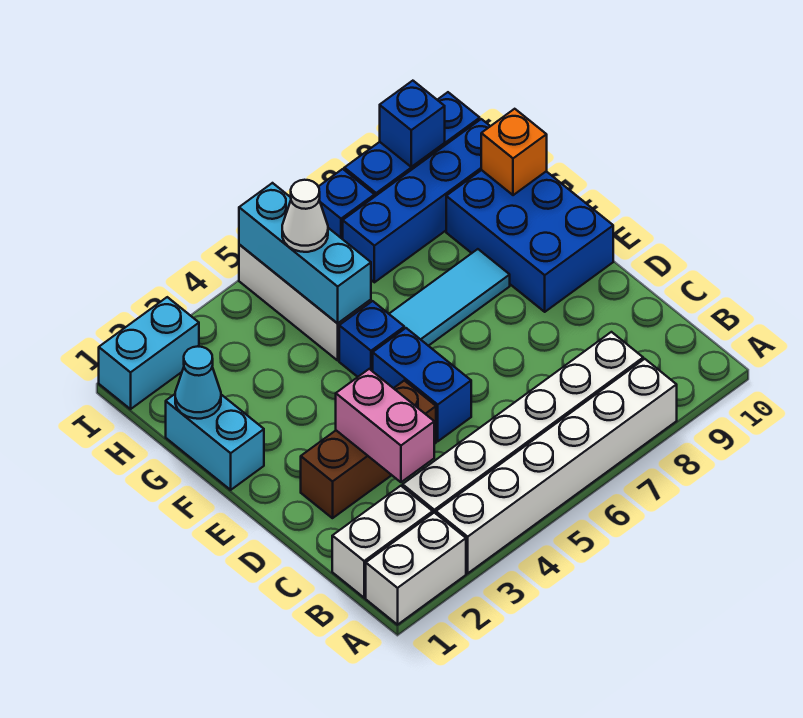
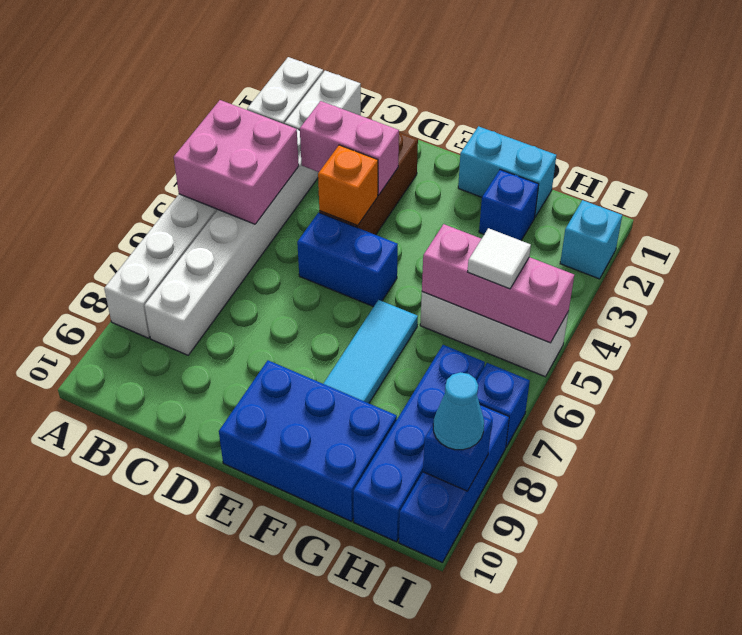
none -> pink 2x2 brick [174,100,299,224]
blue 1x1 brick [339,301,404,377] -> blue 1x1 brick moved to [479,170,539,240]
cyan 1x1 cone [175,346,221,419] -> cyan 1x1 cone moved to [433,372,484,450]
cyan 1x3 brick [239,183,371,323] -> pink 1x3 brick [422,224,574,343]
orange 1x1 brick [481,109,547,195] -> orange 1x1 brick moved to [318,145,378,226]
white 1x1 cone [282,180,328,252] -> white 1x1 tile [468,228,531,289]
cyan 1x2 brick [99,297,199,409] -> cyan 1x1 brick [560,200,622,279]

